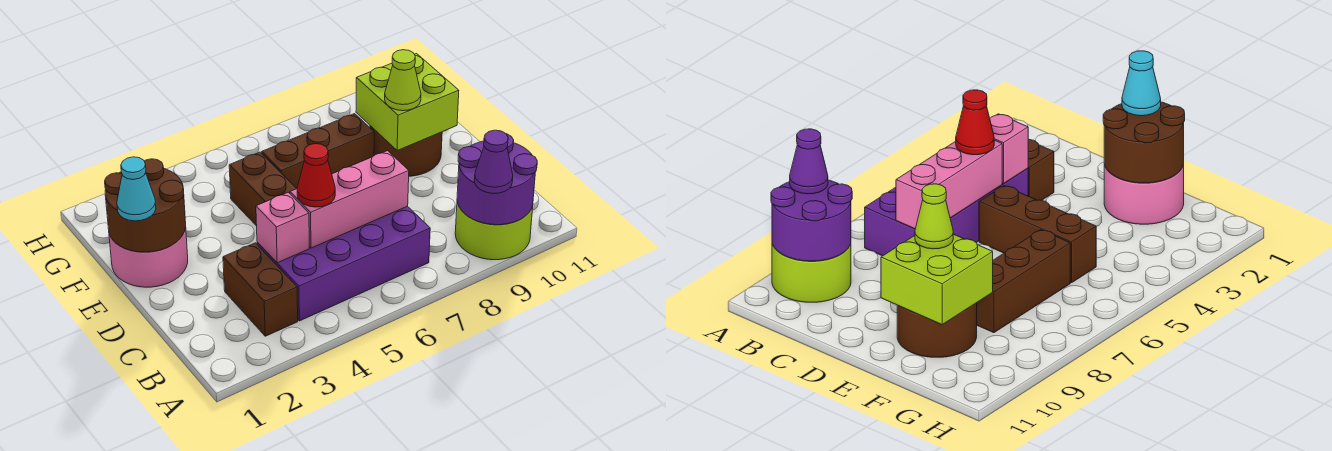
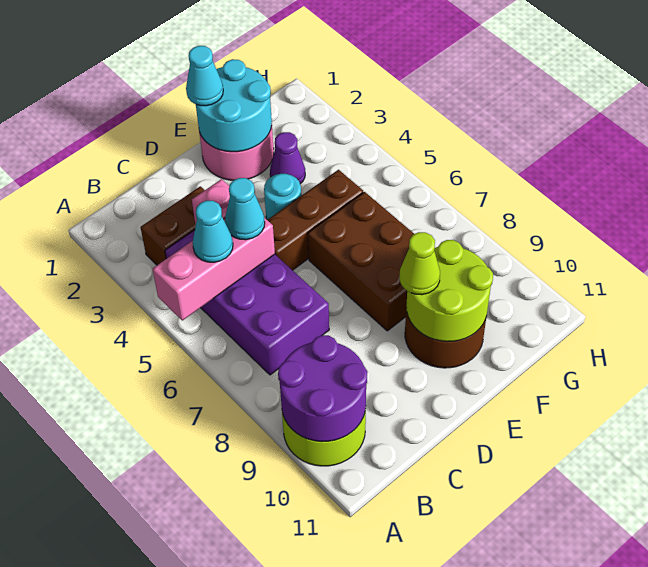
purple 1x1 cone [474,130,513,194] -> purple 1x1 cone moved to [270,132,305,184]
none -> cyan 1x1 cone [193,201,233,262]
pink 1x3 brick [290,151,409,248] -> pink 1x3 brick turned to [153,218,275,321]
red 1x1 cone [297,144,335,207] -> cyan 1x1 cone [225,178,265,240]
brown 2x2 round brick [105,159,186,252] -> cyan 2x2 round brick [196,59,272,152]
none -> cyan 1x1 round brick [264,174,301,220]
lime 2x2 brick [356,54,459,150] -> lime 2x2 round brick [406,240,493,342]
brown 1x3 brick [262,114,374,188] -> brown 2x3 brick [308,192,414,331]

